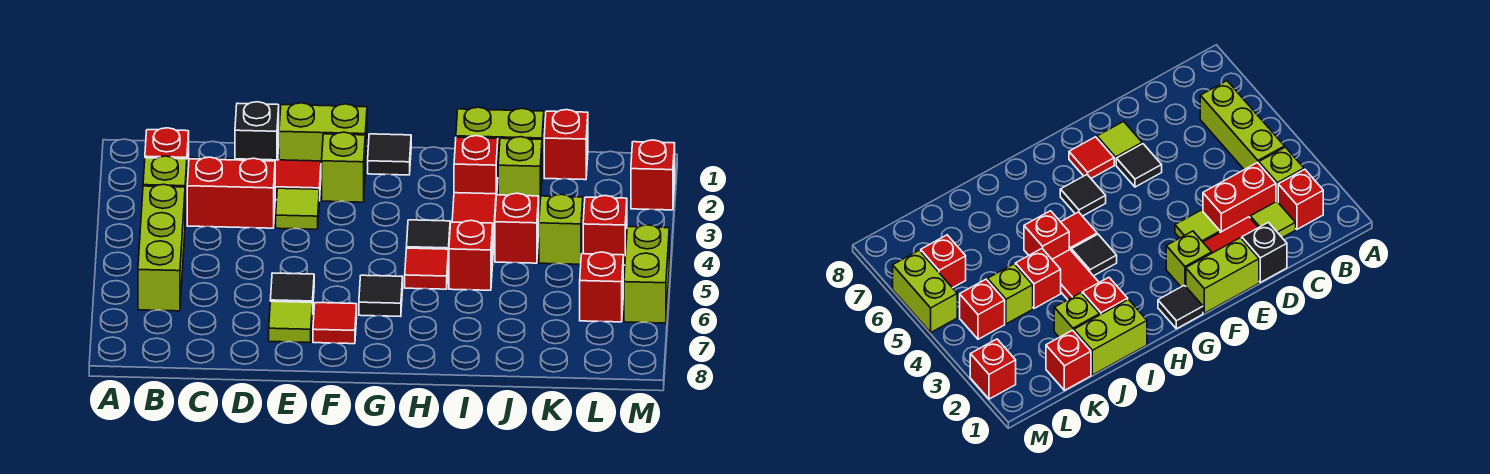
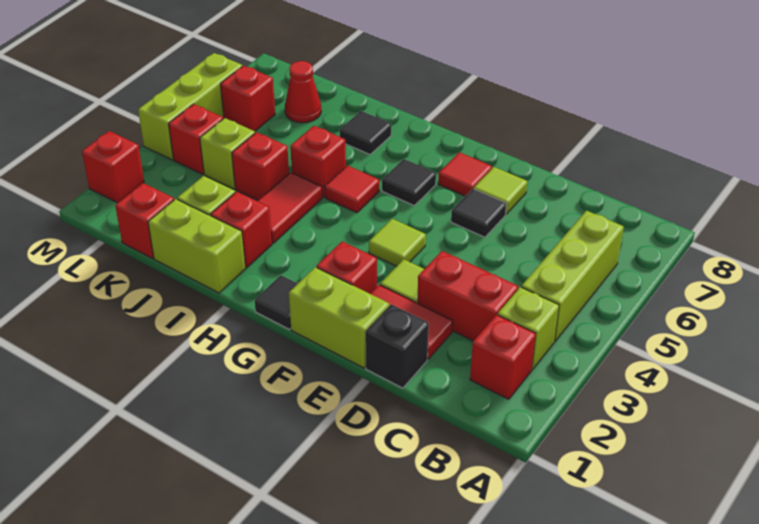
lime 1x1 tile [1250,202,1296,238] -> lime 1x1 tile moved to [369,219,426,266]
lime 1x1 brick [322,132,365,202] -> red 1x1 brick [317,242,377,294]
black 1x1 tile [406,220,450,261] -> black 1x1 tile moved to [339,111,391,154]
none -> red 1x1 cone [285,61,321,123]
lime 1x2 brick [624,225,669,323] -> lime 1x3 brick [138,53,242,160]

